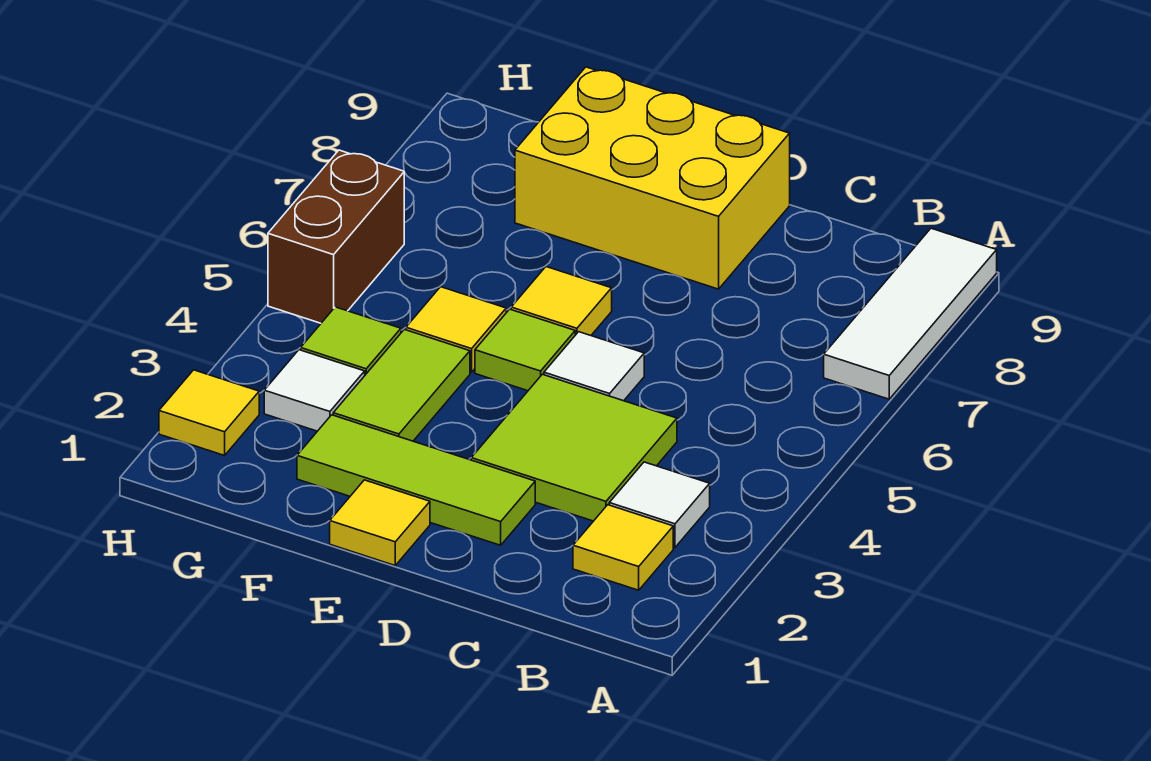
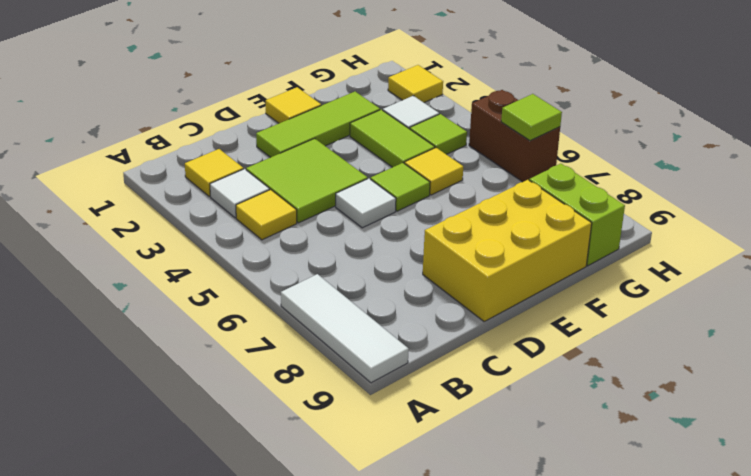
yellow 1x1 tile [511,267,612,335] -> yellow 1x1 tile moved to [236,190,297,240]
none -> lime 1x2 brick [529,164,625,266]
none -> lime 1x1 tile [501,94,562,141]

